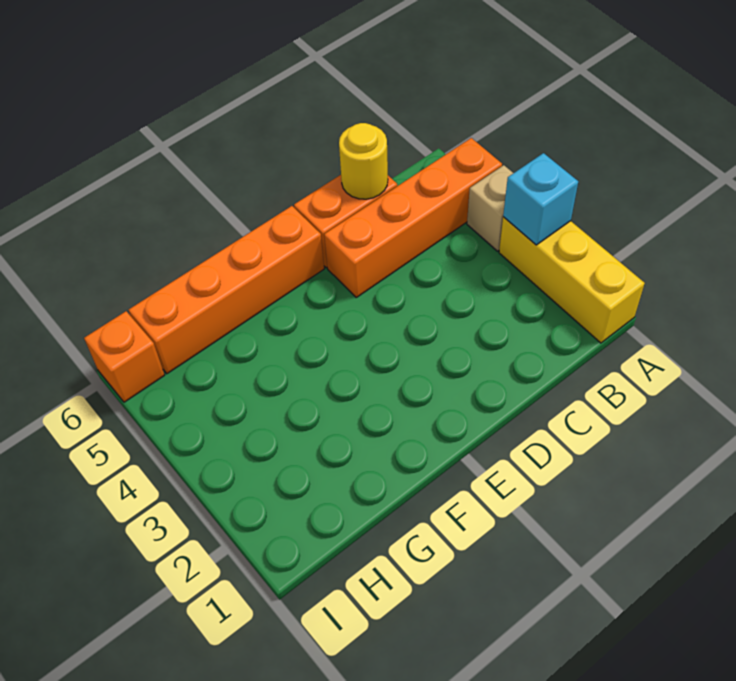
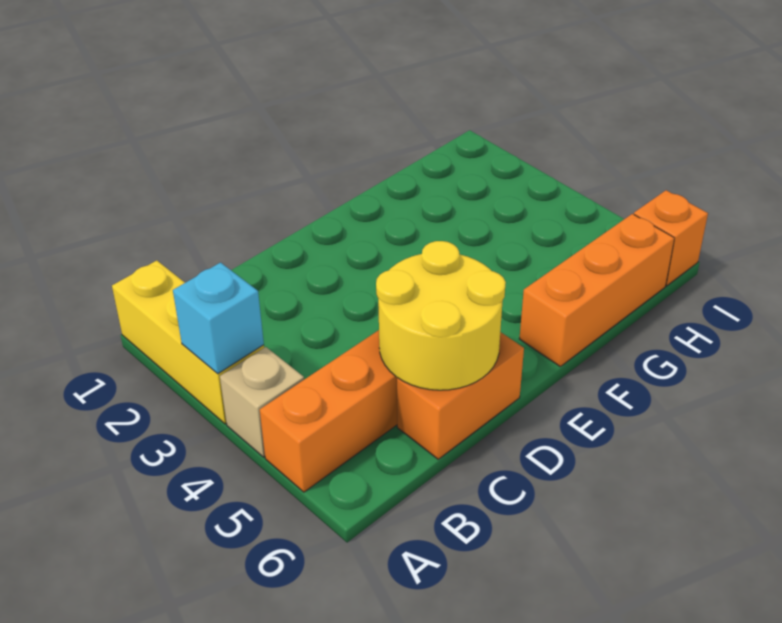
yellow 1x1 round brick [339,123,388,199] -> yellow 2x2 round brick [376,241,506,390]
orange 1x4 brick [129,206,324,374] -> orange 1x3 brick [519,214,674,366]

